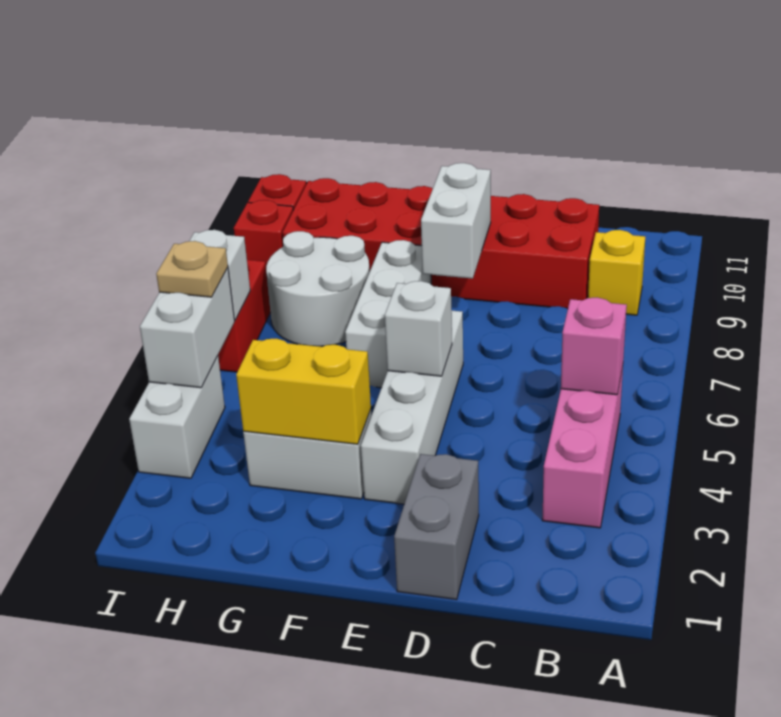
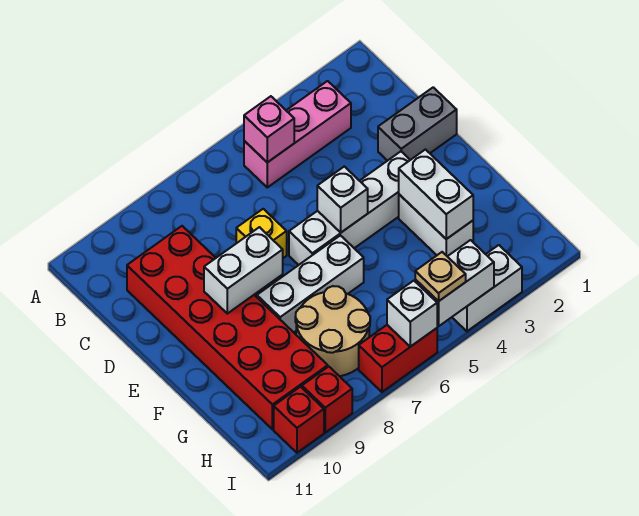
yellow 1x1 brick [588,230,645,315] -> yellow 1x1 brick moved to [236,209,287,258]
yellow 1x2 brick [236,339,371,444] -> white 1x2 brick [399,150,473,239]
white 2x2 round brick [266,231,370,347] -> tan 2x2 round brick [295,286,370,376]

